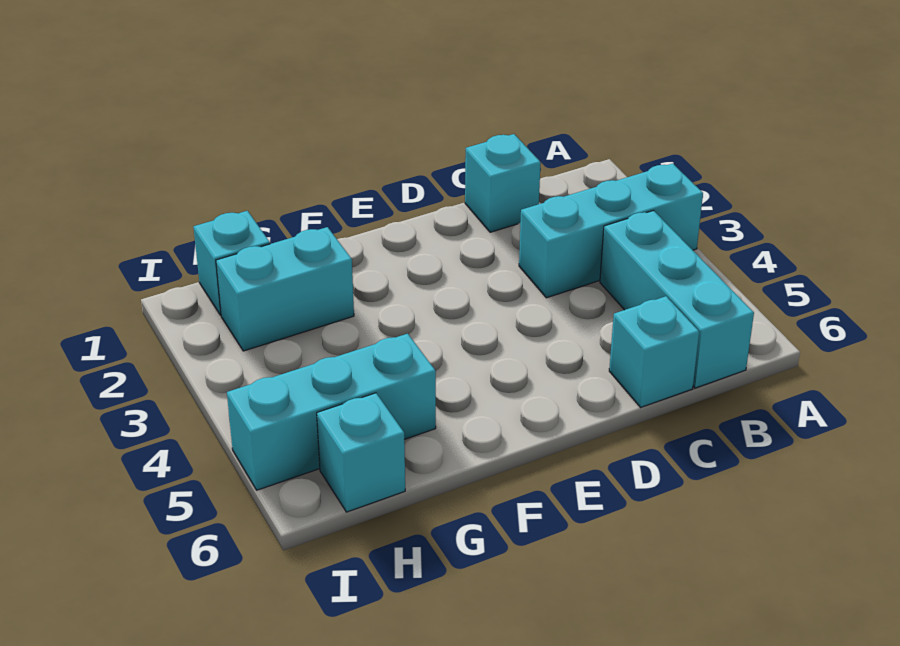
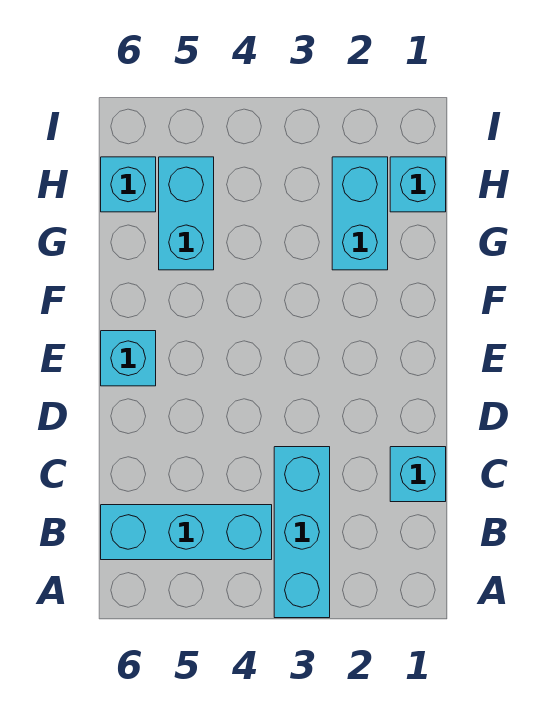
cyan 1x1 brick [609,296,699,407] -> cyan 1x1 brick moved to [101,331,156,386]
cyan 1x3 brick [227,334,436,490] -> cyan 1x2 brick [159,157,214,270]

